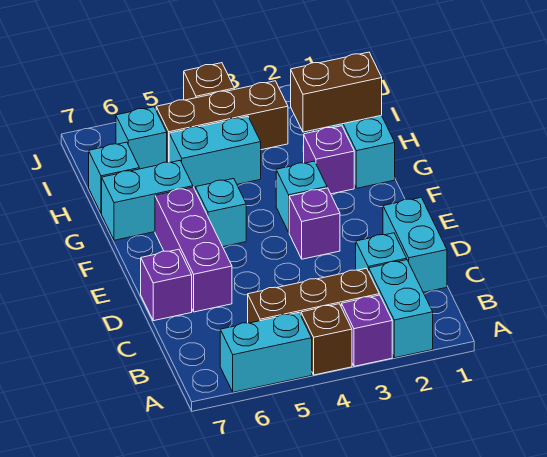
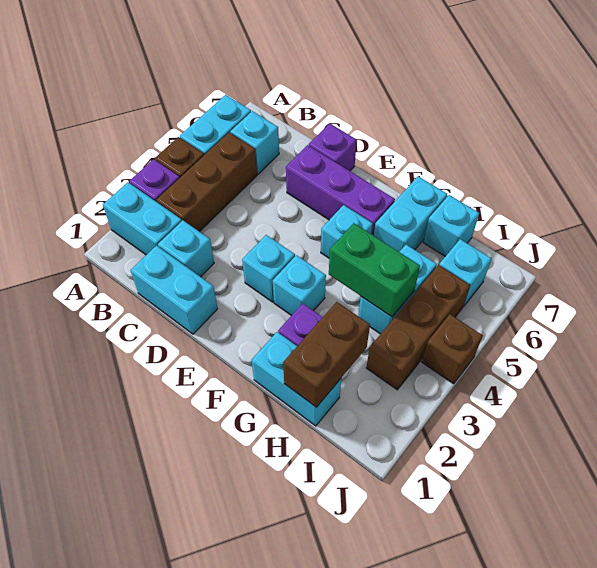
none -> cyan 1x1 brick [230,111,279,174]
purple 1x1 brick [289,188,340,259] -> cyan 1x1 brick [242,235,295,302]
none -> green 1x2 brick [329,223,420,317]

